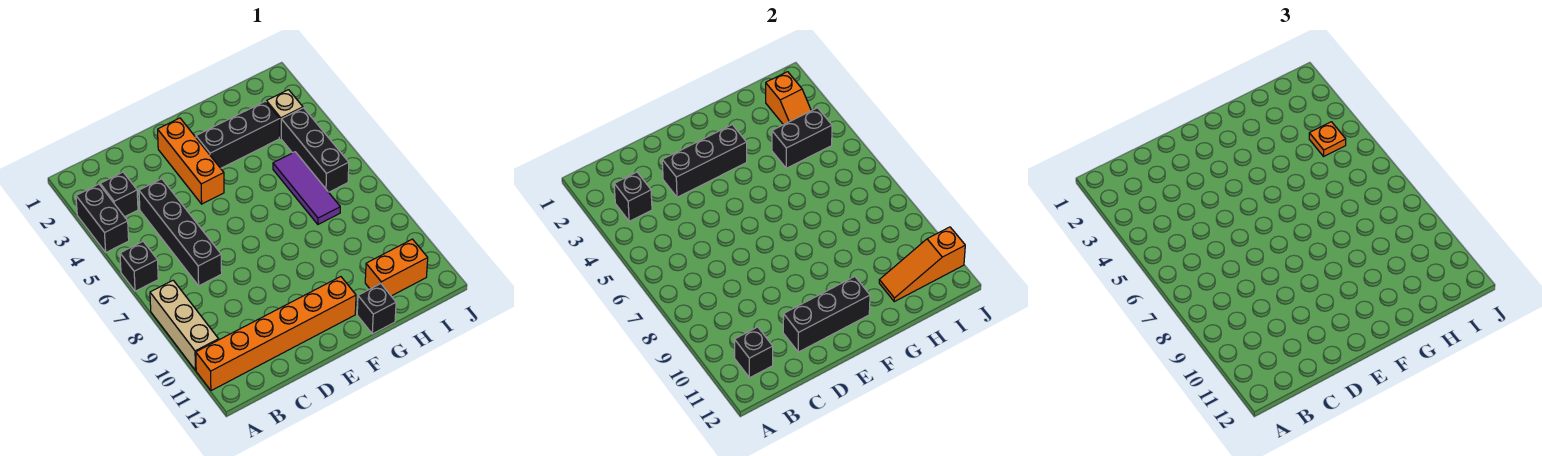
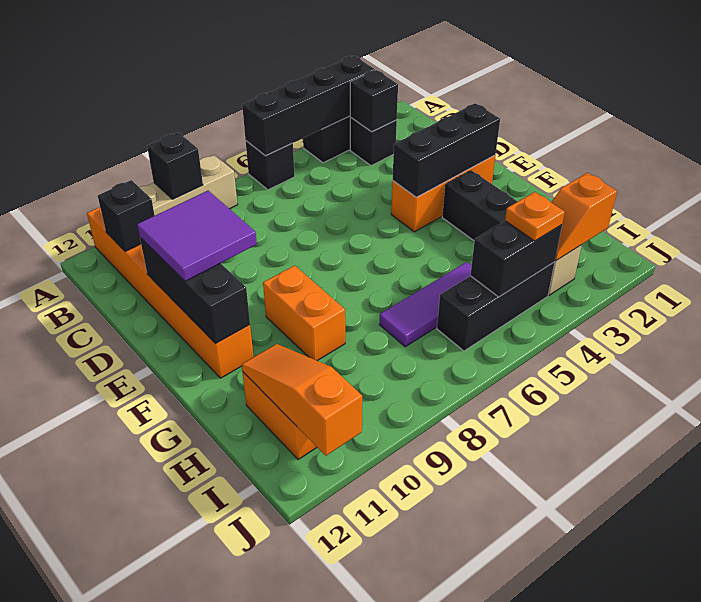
black 1x4 brick [139,179,222,286] -> black 1x4 brick moved to [242,56,375,156]
black 1x3 brick [662,125,747,197] -> black 1x3 brick turned to [393,103,500,197]
none -> purple 2x2 tile [137,191,257,281]
none -> orange 1x2 brick [263,265,345,361]
black 1x1 brick [357,284,396,334] -> black 1x1 brick moved to [147,132,203,199]
black 1x2 brick [772,108,832,168] -> black 1x2 brick turned to [470,221,562,297]

